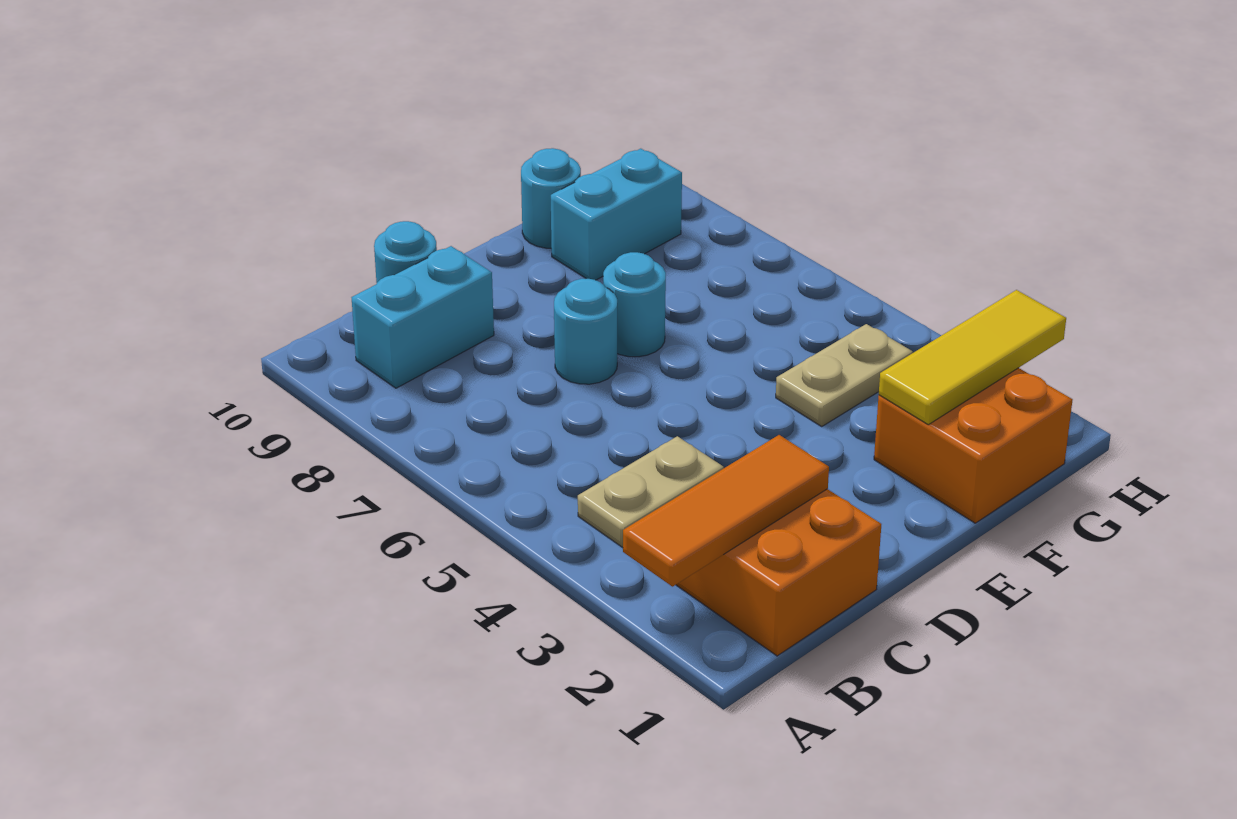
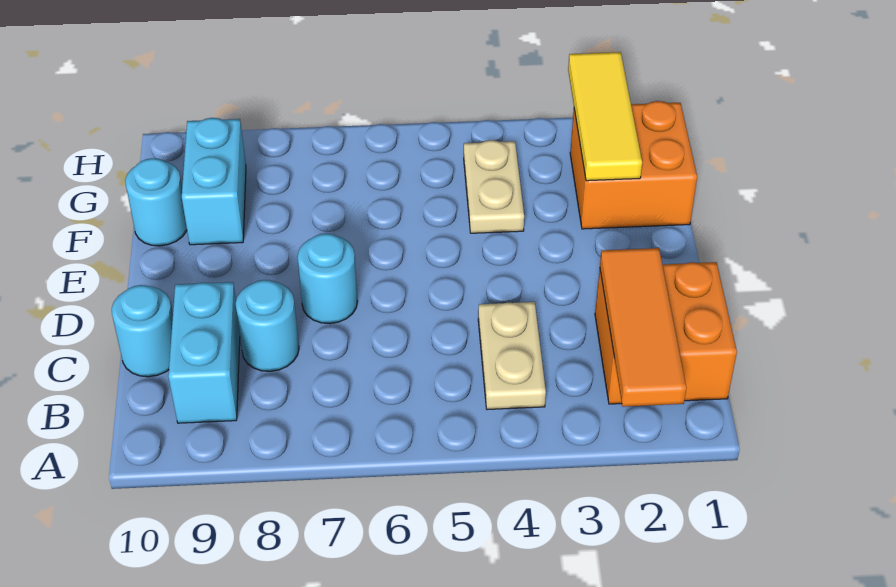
cyan 1x1 round brick [603,252,666,357] -> cyan 1x1 round brick moved to [235,280,299,371]

